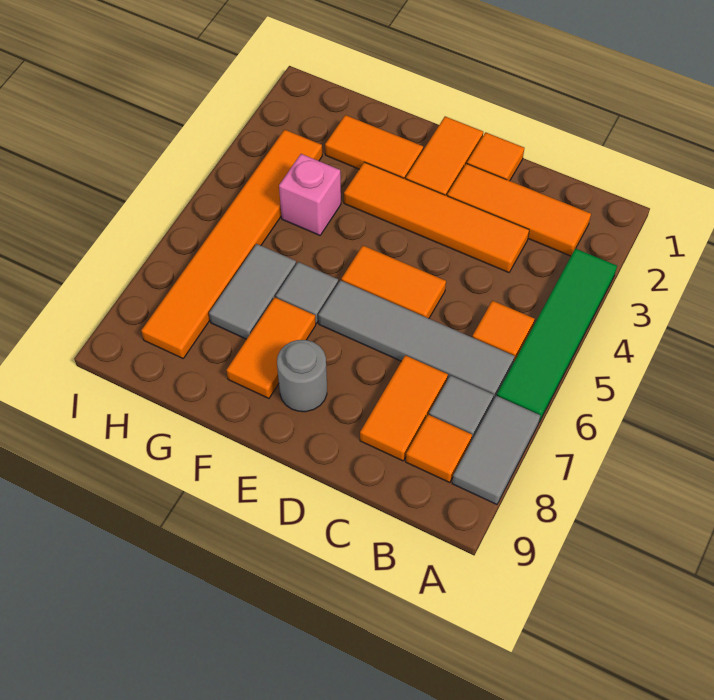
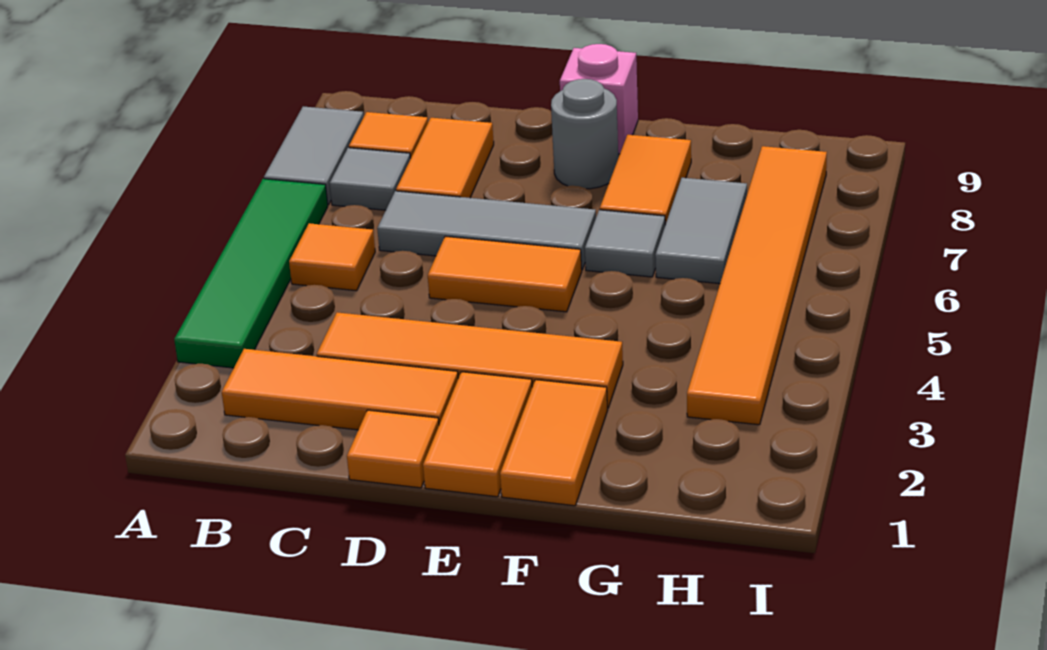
grey 1x4 tile [318,280,514,400] -> grey 1x3 tile [377,191,596,270]
orange 1x2 tile [325,115,423,179] -> orange 1x2 tile turned to [500,380,608,506]
pink 1x1 brick [279,154,341,235] -> pink 1x1 brick moved to [560,44,638,154]

